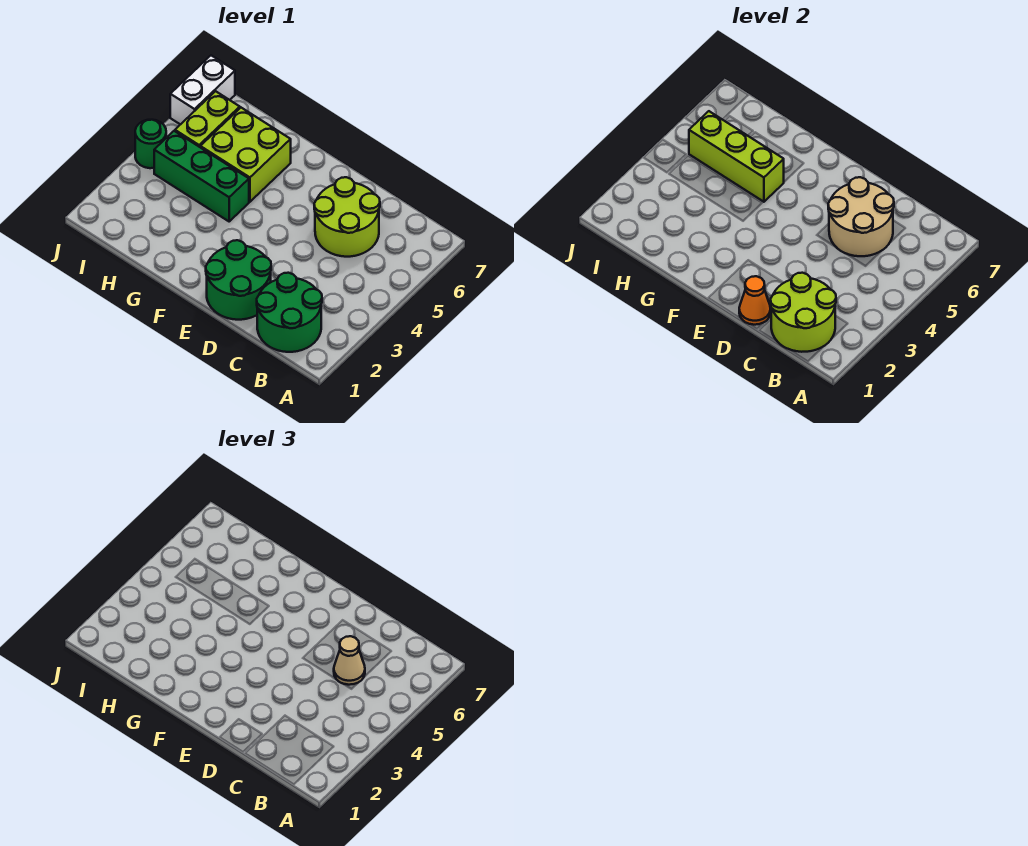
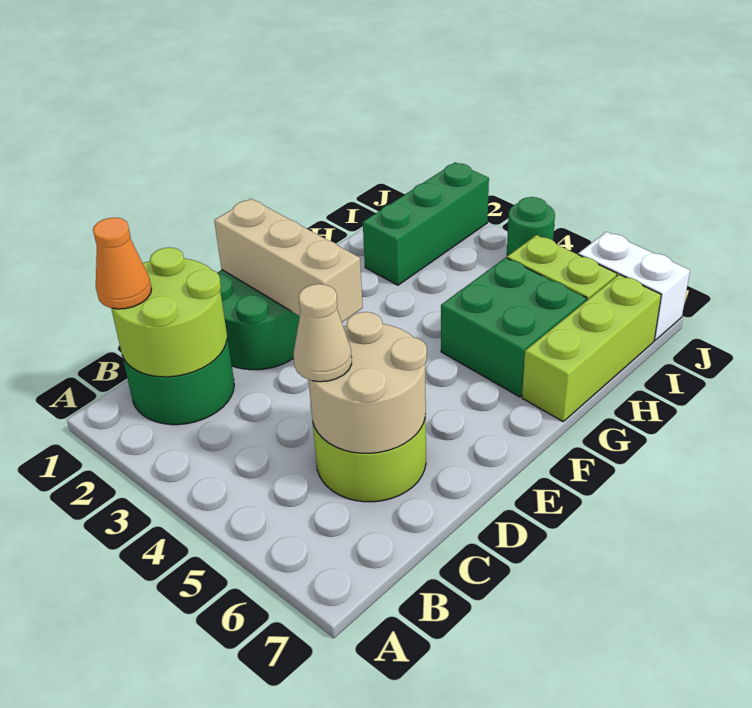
orange 1x1 cone [739,276,770,325] -> orange 1x1 cone moved to [93,218,152,309]
none -> tan 1x3 brick [214,199,363,322]
green 1x3 brick [154,131,249,221] -> green 1x3 brick moved to [363,162,489,285]
lime 2x2 brick [200,108,291,202] -> green 2x2 brick [441,258,587,397]
lime 1x3 brick [689,111,784,202] -> lime 1x3 brick moved to [522,274,661,421]

